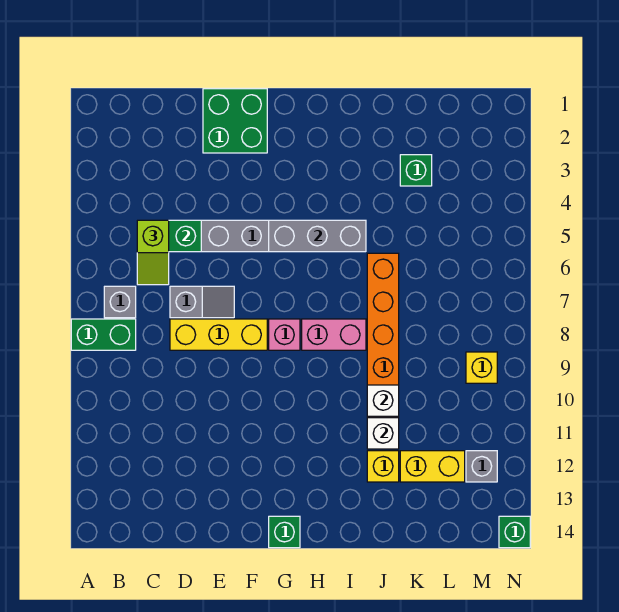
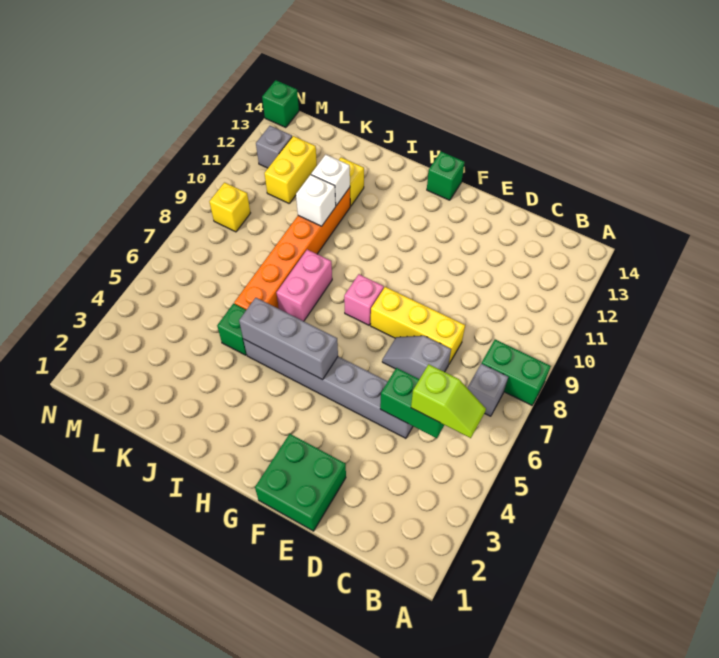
lime 1x2 slope [137,220,169,285] -> lime 1x2 slope turned to [411,364,486,438]
pink 1x2 brick [302,319,366,350] -> pink 1x2 brick turned to [277,250,332,321]
green 1x1 brick [400,155,432,186] -> green 1x1 brick moved to [217,304,247,355]
yellow 1x2 brick [400,451,465,482] -> yellow 1x2 brick turned to [264,136,317,203]

